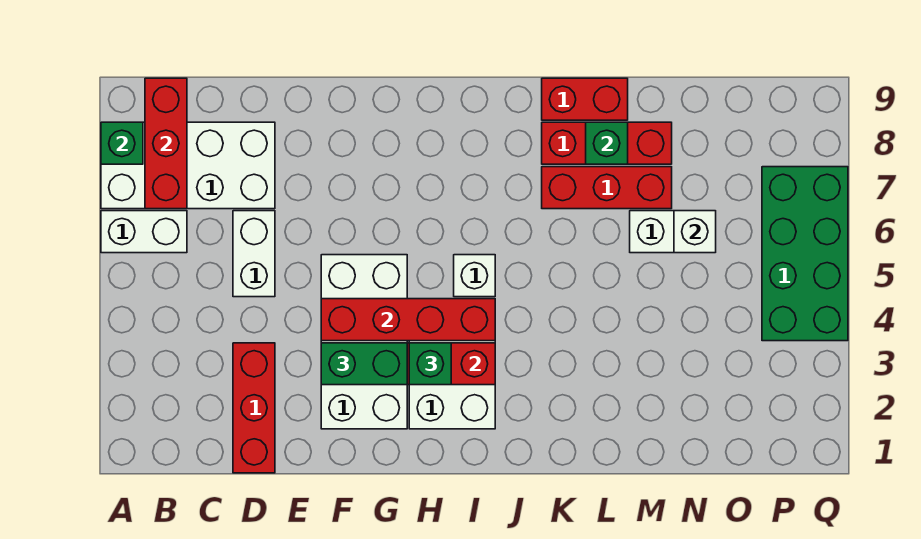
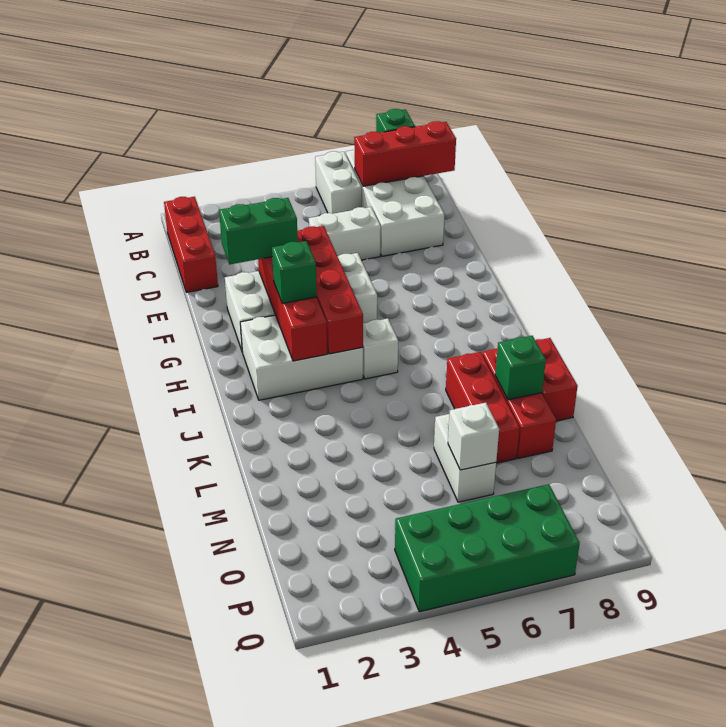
red 1x3 brick [233,343,275,473] -> red 1x3 brick turned to [164,197,218,292]
green 1x2 brick [321,343,407,385] -> green 1x2 brick turned to [219,198,298,264]

